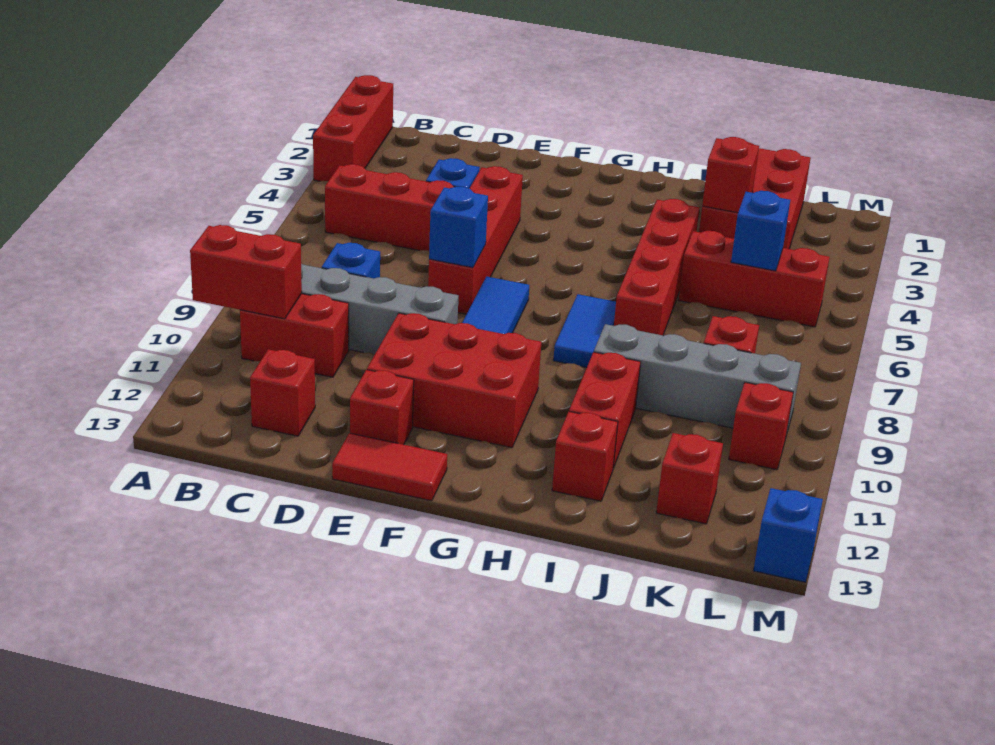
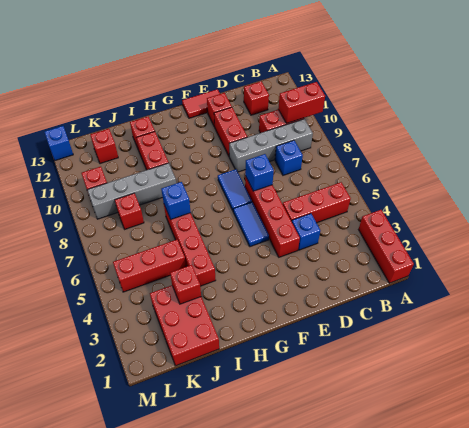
red 2x3 brick [367,313,541,448] -> red 1x2 brick [214,107,247,156]
blue 1x2 tile [553,294,616,368] -> blue 1x2 tile moved to [233,202,269,247]
blue 1x1 brick [731,191,790,271] -> blue 1x1 brick moved to [161,182,191,219]

